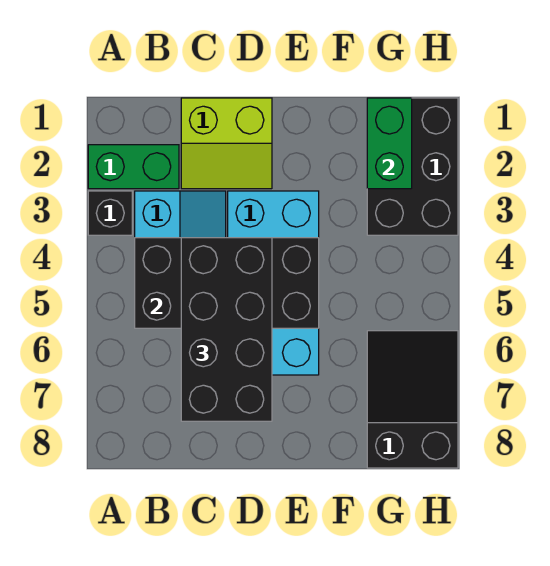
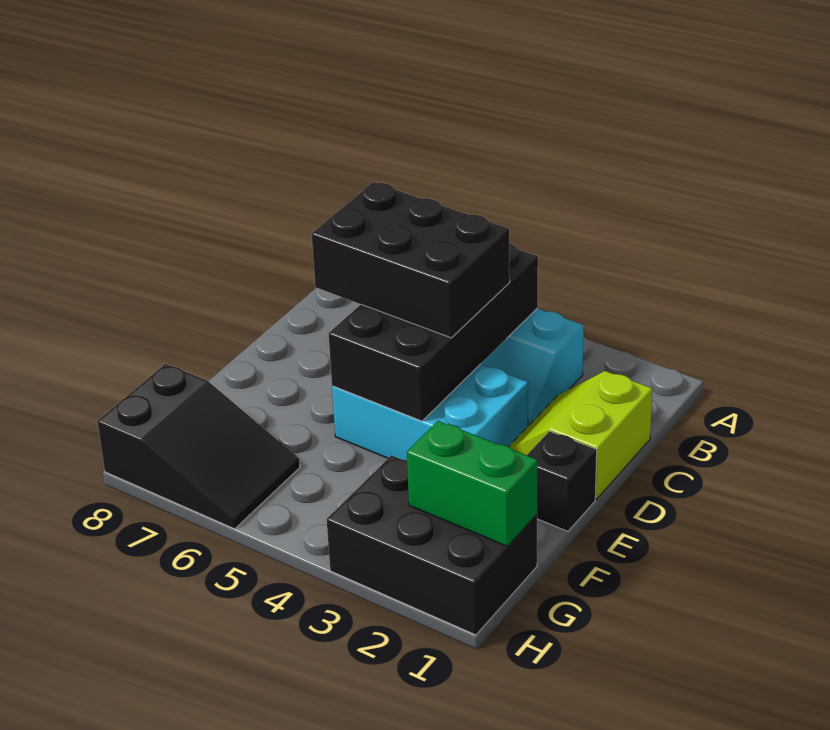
green 1x2 brick [88,145,179,189] -> none
black 1x1 brick [88,191,132,235] -> black 1x1 brick moved to [527,431,597,531]
black 2x4 brick [181,238,272,421] -> black 2x3 brick [312,182,510,338]
cyan 2x4 brick [228,191,319,375] -> cyan 2x3 brick [332,364,528,460]

